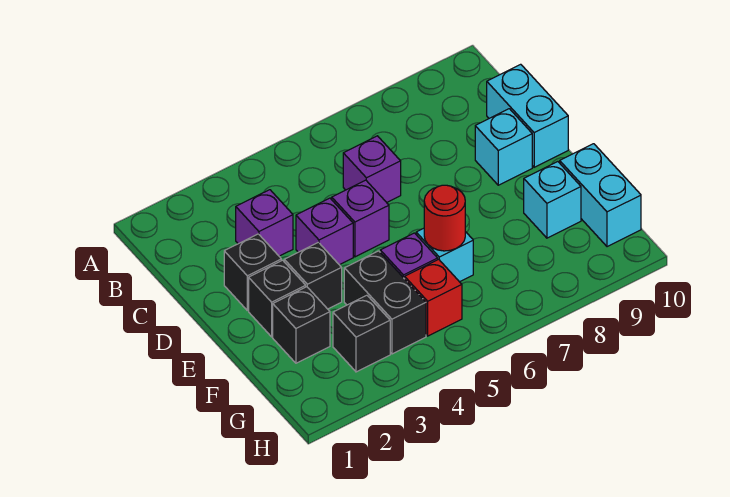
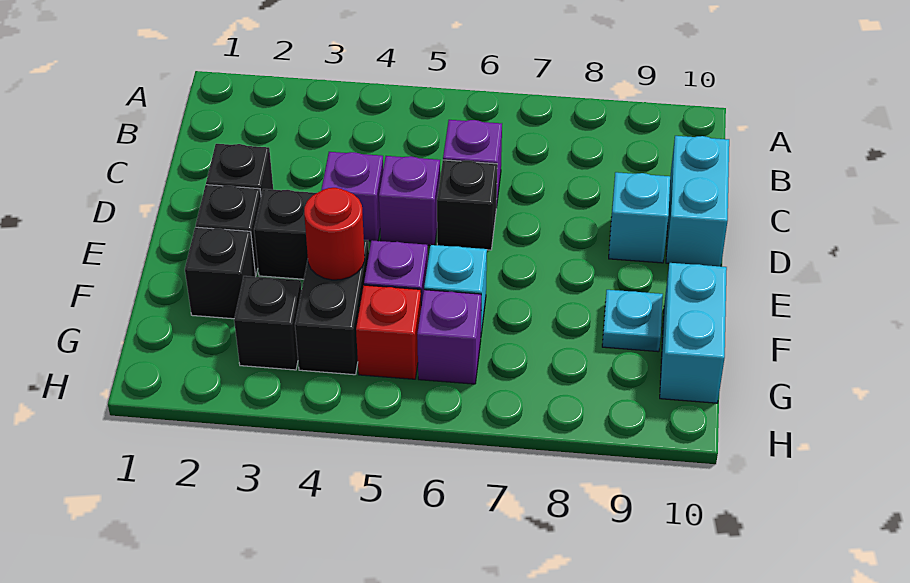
purple 1x1 brick [236,190,293,256] -> purple 1x1 brick moved to [417,290,481,384]
none -> black 1x1 brick [437,160,497,250]
red 1x1 round brick [424,185,465,251] -> red 1x1 round brick moved to [304,188,365,280]
cyan 1x1 brick [524,162,581,238] -> cyan 1x1 plate [602,290,663,352]

